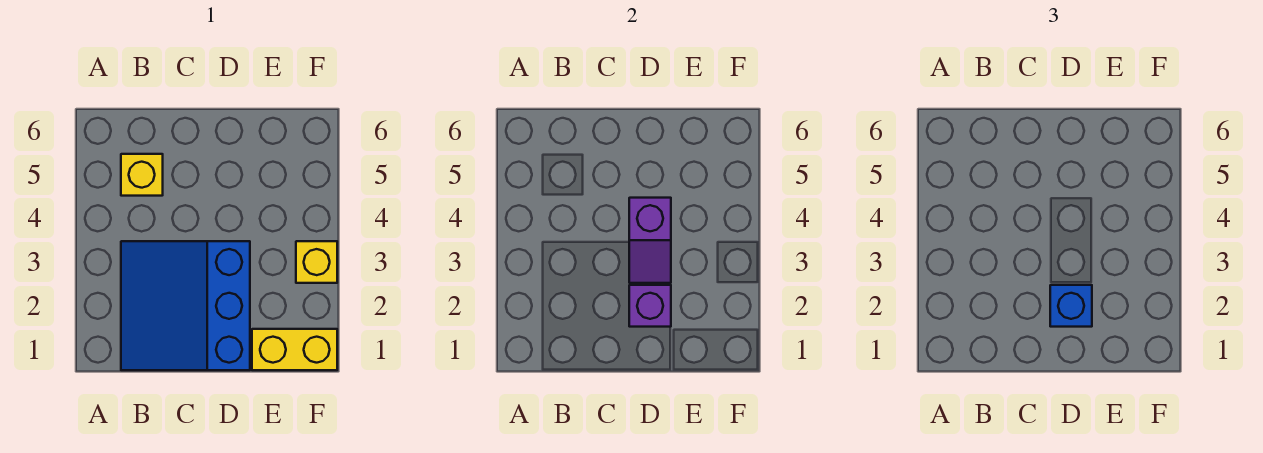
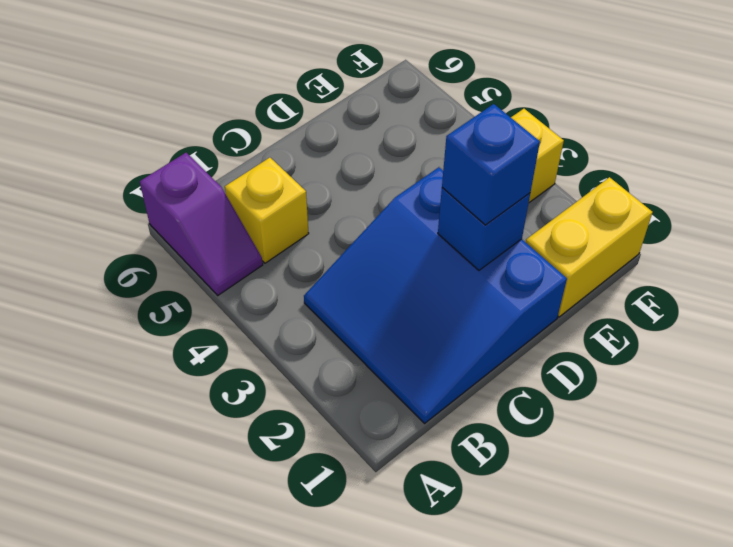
purple 1x1 brick [629,285,671,327] -> blue 1x1 brick [438,188,530,270]
purple 1x2 slope [629,198,671,283] -> purple 1x2 slope moved to [140,153,263,295]

